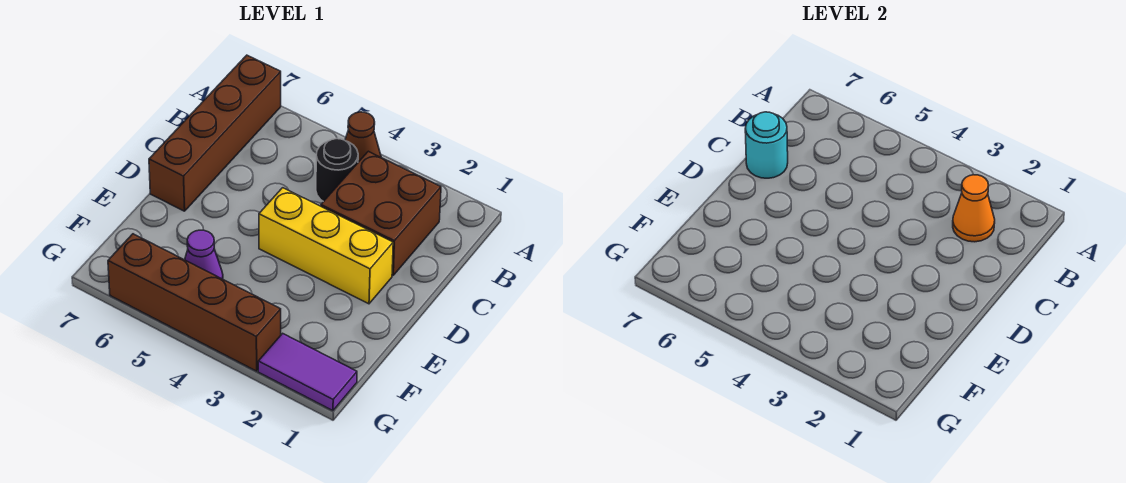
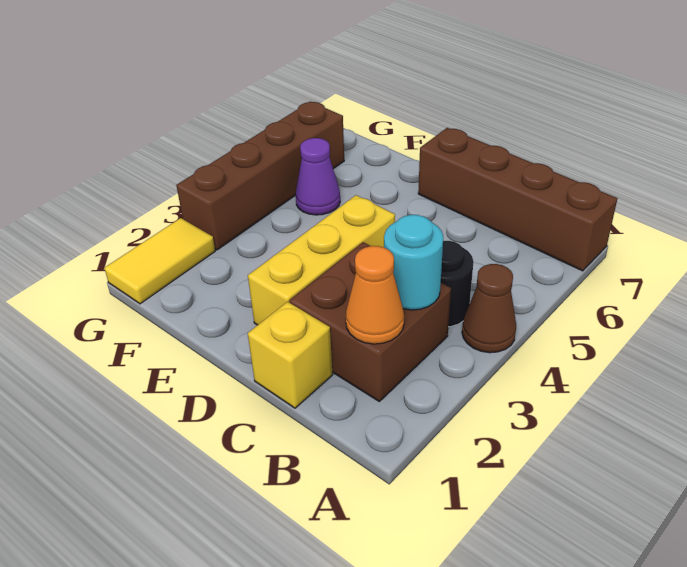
none -> yellow 1x1 brick [248,302,333,408]
cyan 1x1 round brick [745,112,788,178] -> cyan 1x1 round brick moved to [384,215,443,310]
purple 1x2 tile [258,333,357,411] -> yellow 1x2 tile [104,218,215,304]

